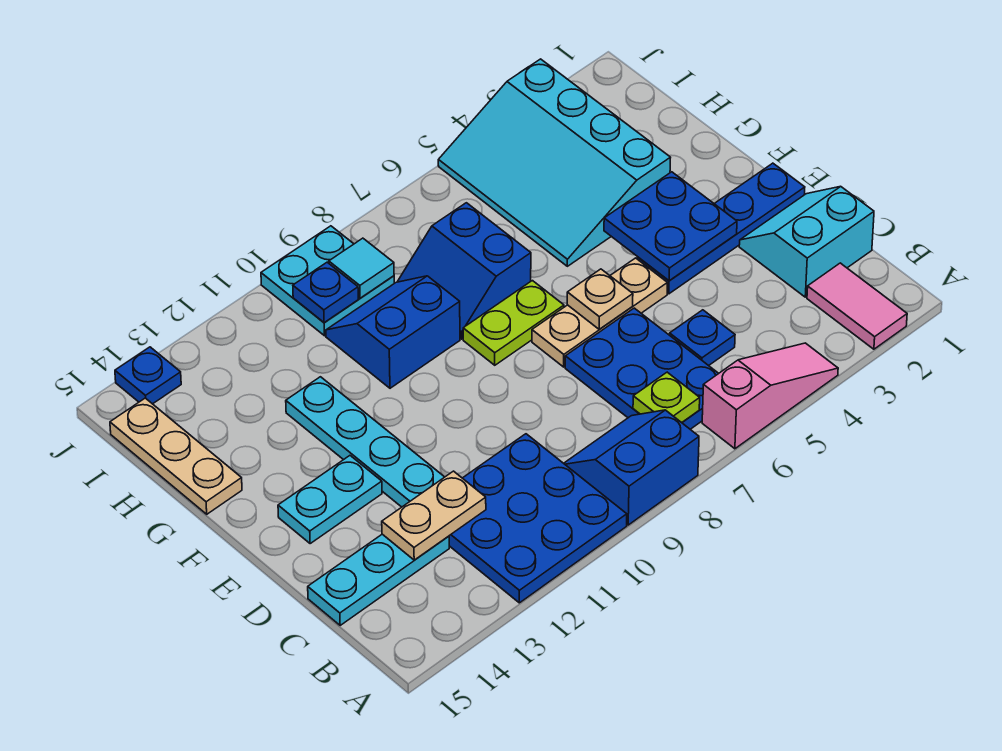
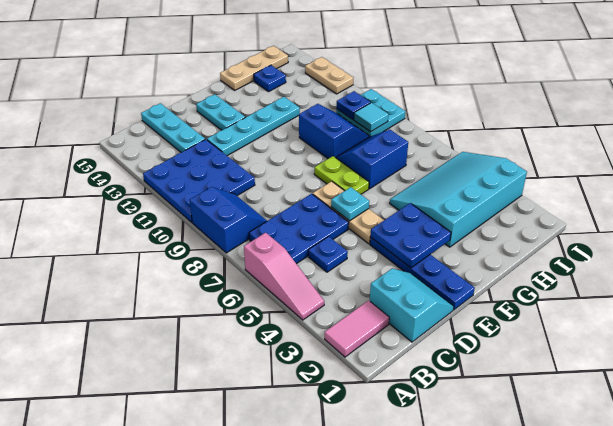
lime 1x1 plate [633,372,700,423] -> none
tan 1x2 plate [382,471,486,560] -> tan 1x2 plate moved to [305,57,353,94]
tan 1x1 plate [567,269,633,329] -> cyan 1x1 plate [331,187,369,221]
blue 1x1 plate [115,347,181,404] -> blue 1x1 plate moved to [254,65,286,92]

